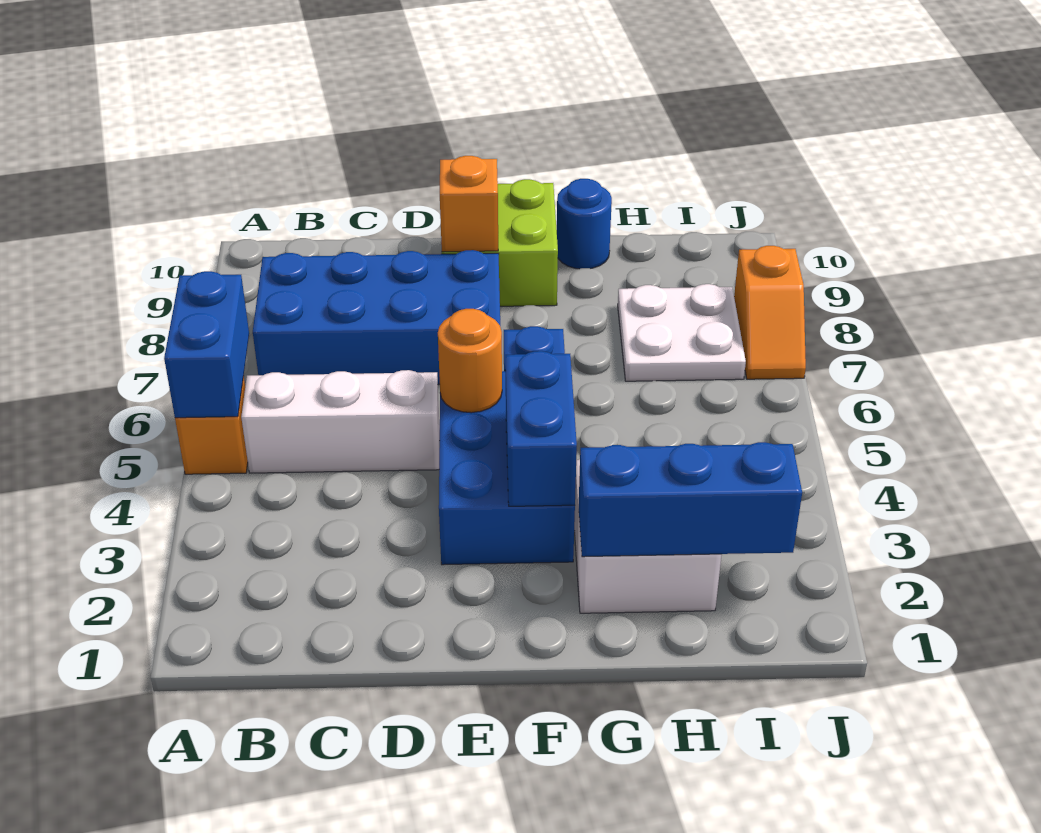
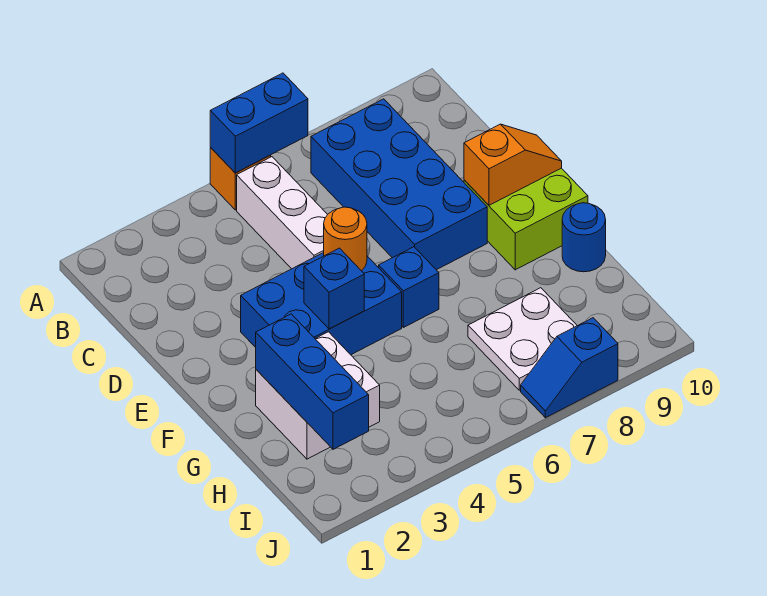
blue 1x2 brick [506,351,577,506] -> blue 1x1 brick [304,248,364,329]
orange 1x2 slope [734,246,806,379] -> blue 1x2 slope [521,318,618,418]

